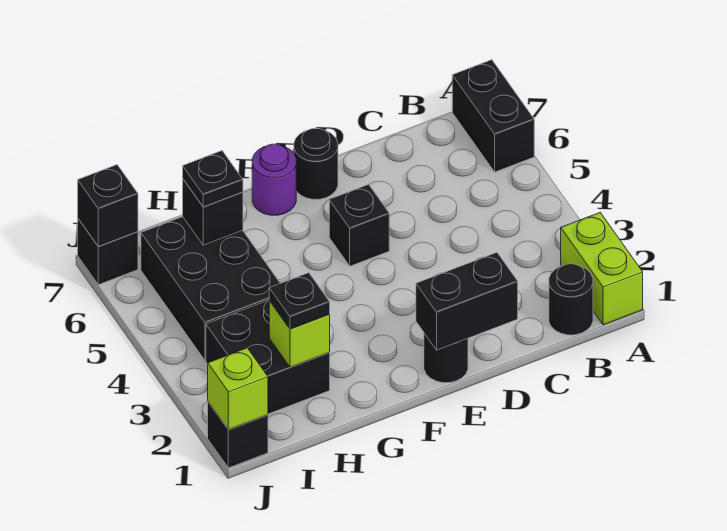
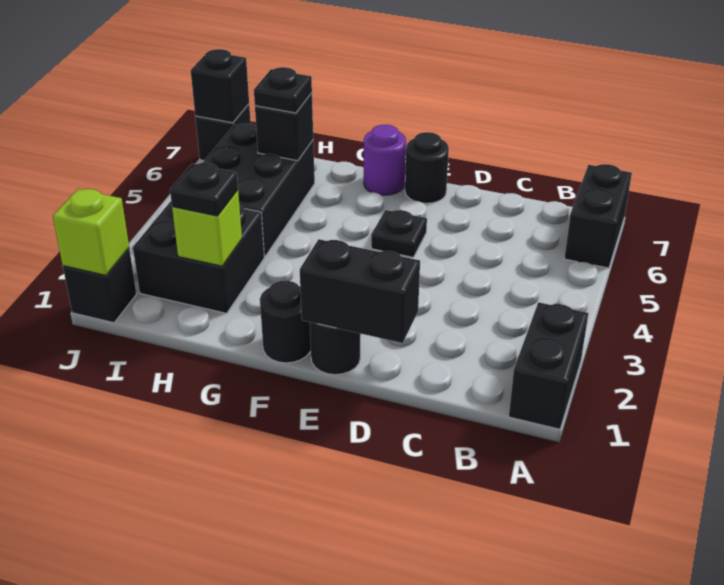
lime 1x2 brick [561,213,643,325] -> black 1x2 brick [509,302,588,429]
black 1x1 round brick [549,264,593,335] -> black 1x1 round brick moved to [260,281,311,363]
black 1x1 brick [329,184,389,266] -> black 1x1 plate [371,210,427,257]

